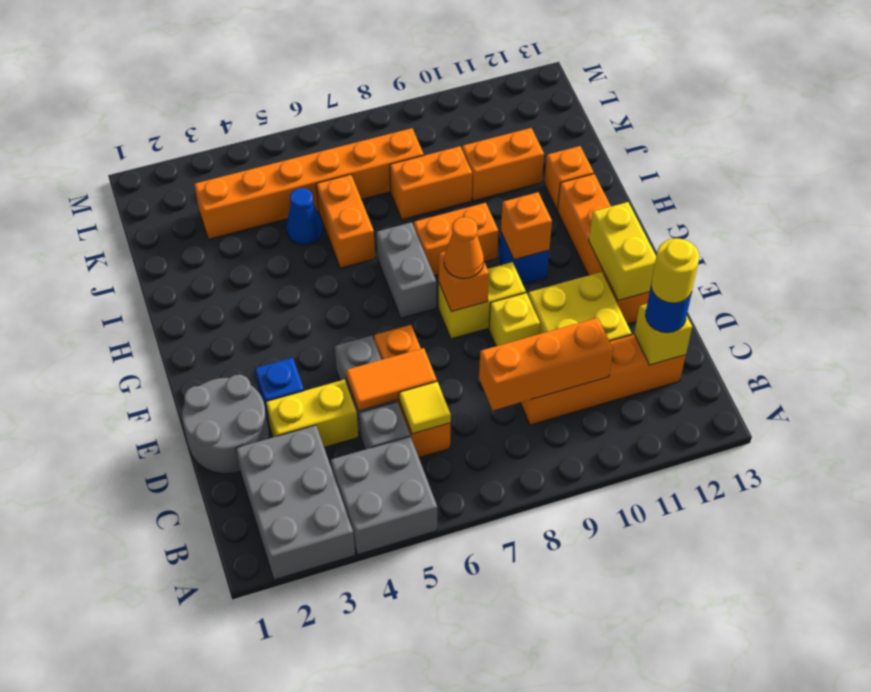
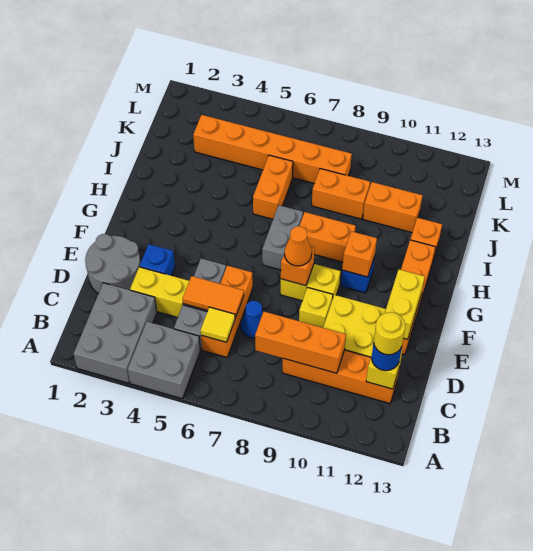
blue 1x1 cone [286,188,323,245] -> blue 1x1 cone moved to [241,301,263,338]

